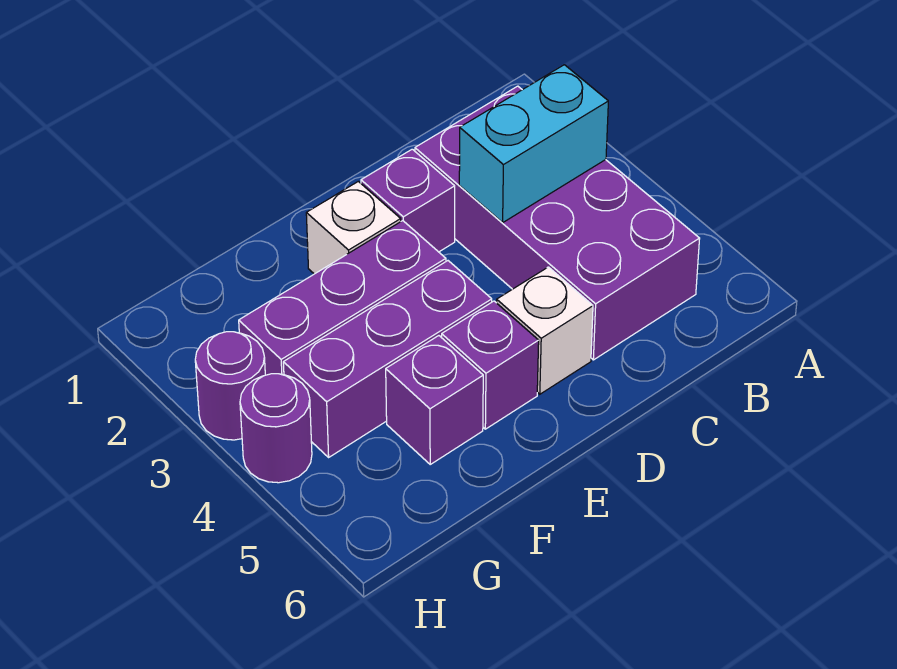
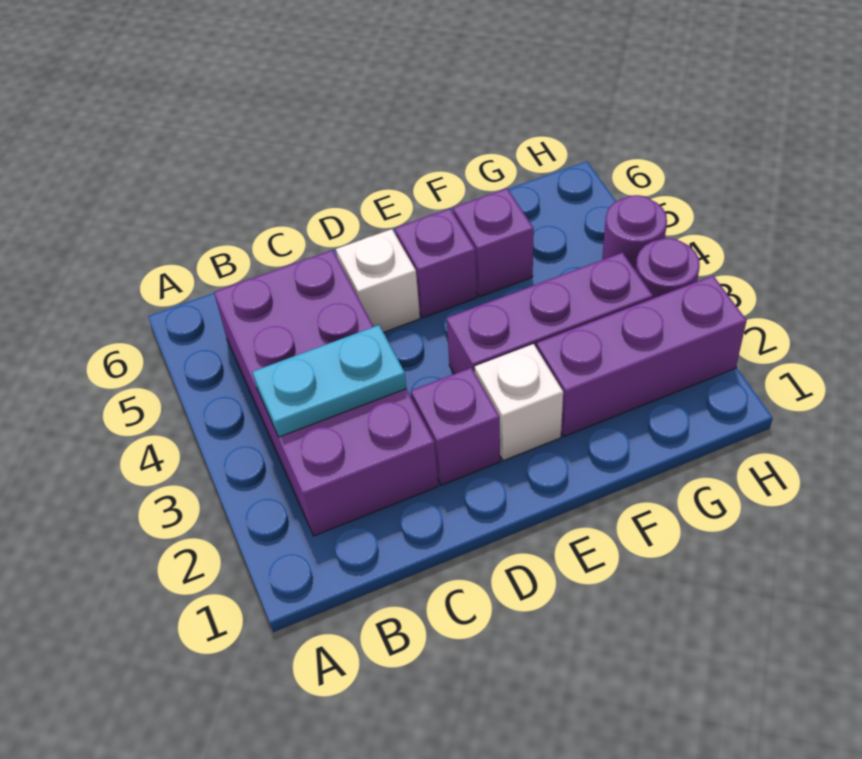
cyan 1x2 brick [459,65,608,222] -> cyan 1x2 plate [253,325,406,437]
purple 1x3 brick [283,261,492,457] -> purple 1x3 brick moved to [537,276,747,436]

